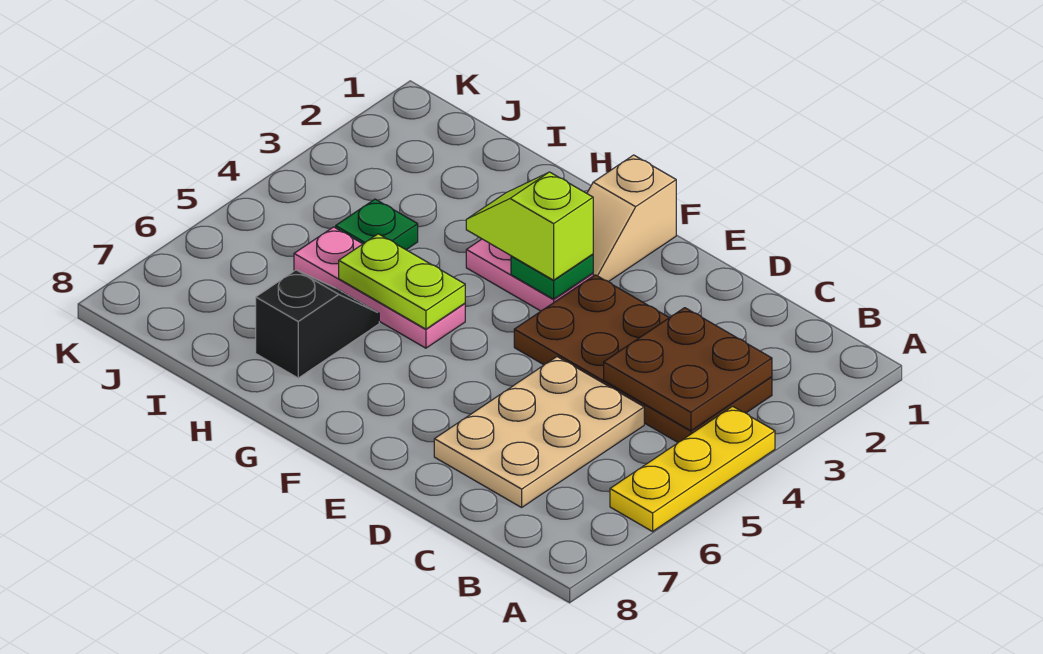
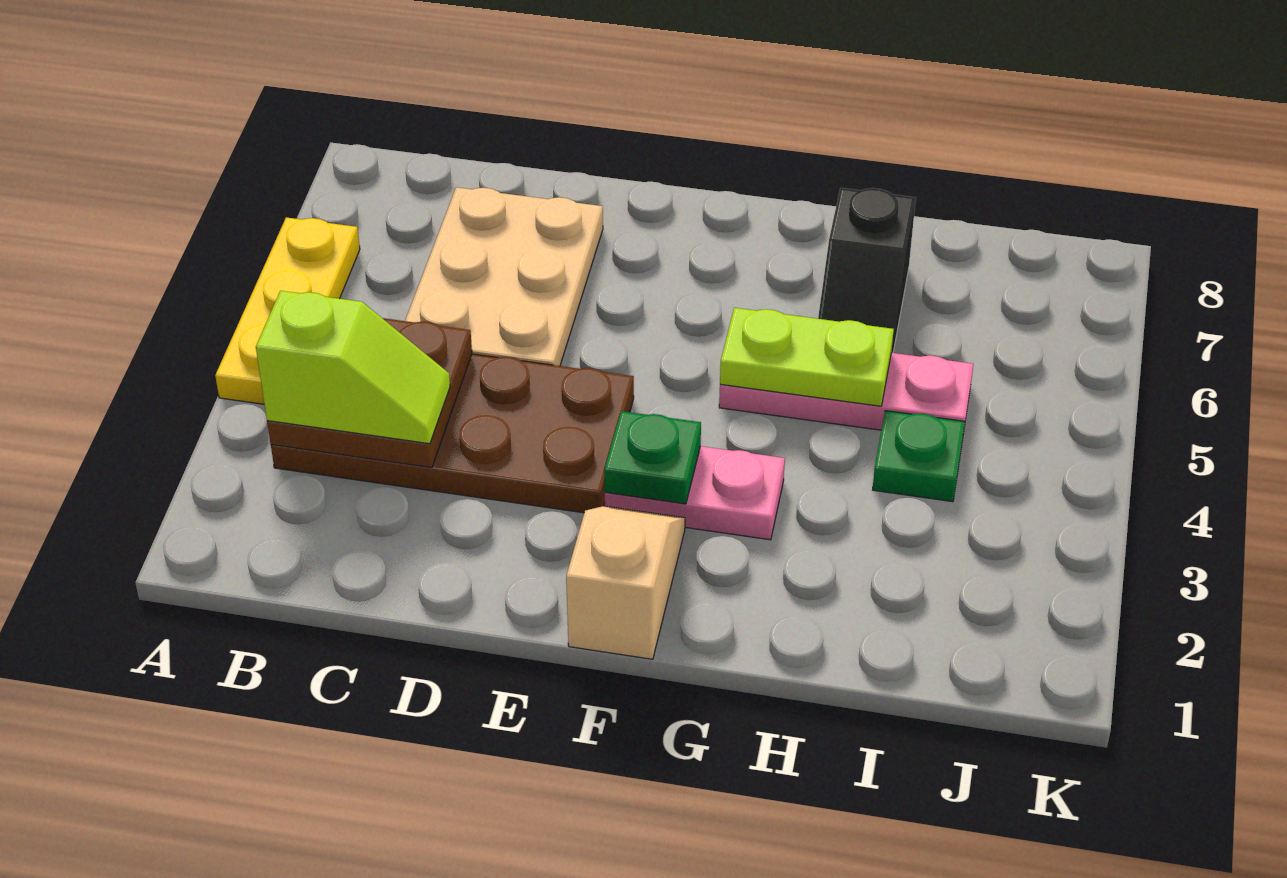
lime 1x2 slope [466,172,593,280] -> lime 1x2 slope moved to [256,291,450,444]

